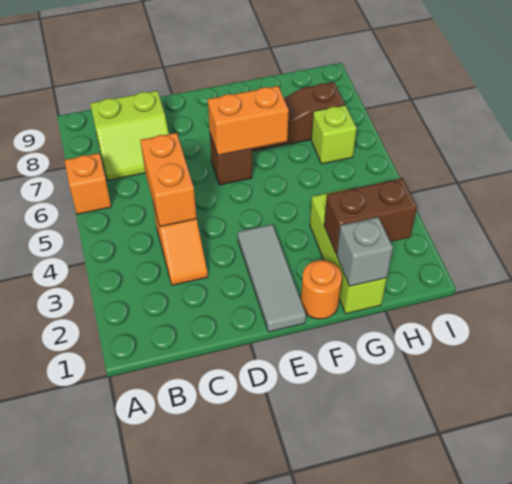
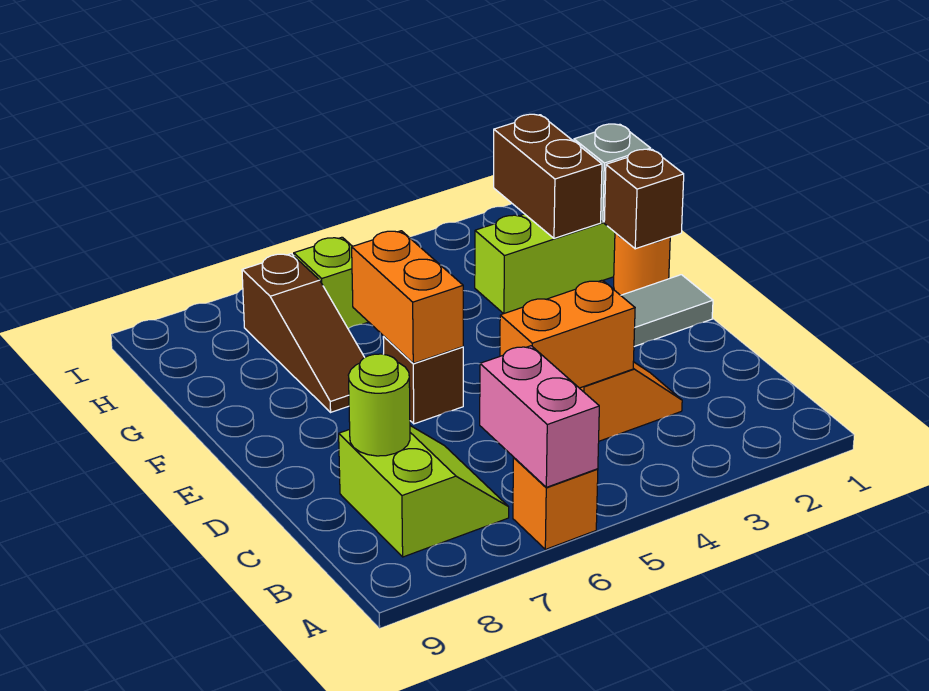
none -> pink 1x2 brick [480,346,599,487]
none -> lime 1x1 round brick [349,354,410,456]
none -> brown 1x1 brick [604,149,684,249]

